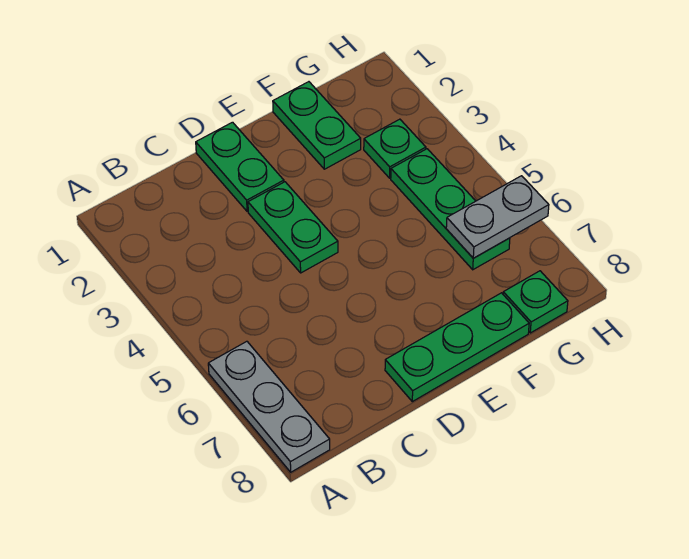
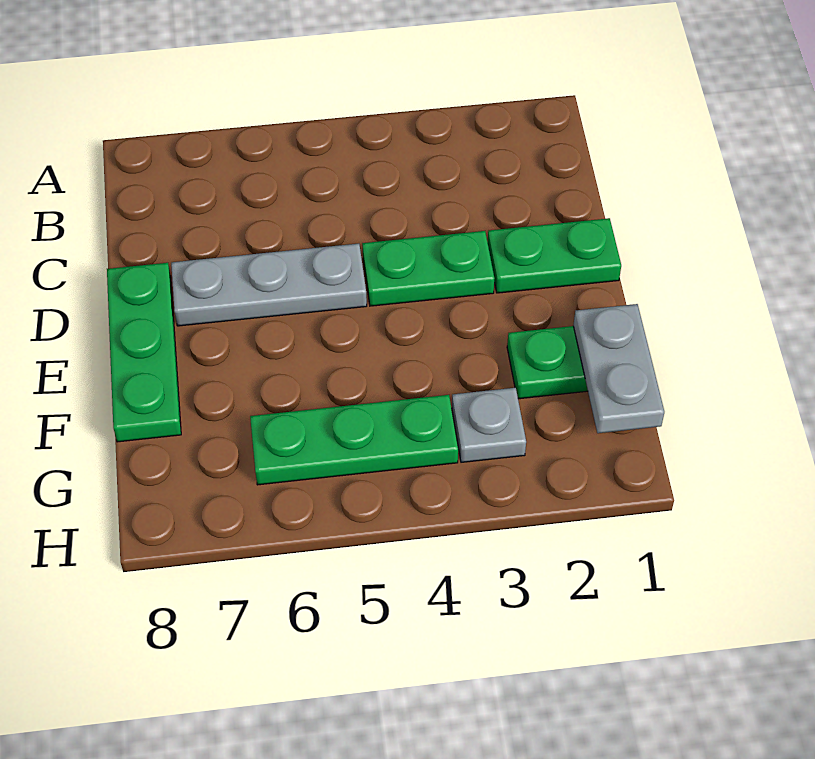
grey 1x3 plate [208,341,330,472] -> grey 1x3 plate moved to [171,244,367,326]
green 1x1 plate [364,119,426,178] -> grey 1x1 plate [452,388,526,462]
grey 1x2 plate [446,176,549,258] -> grey 1x2 plate moved to [573,304,664,433]
green 1x1 plate [503,271,568,333] -> none

